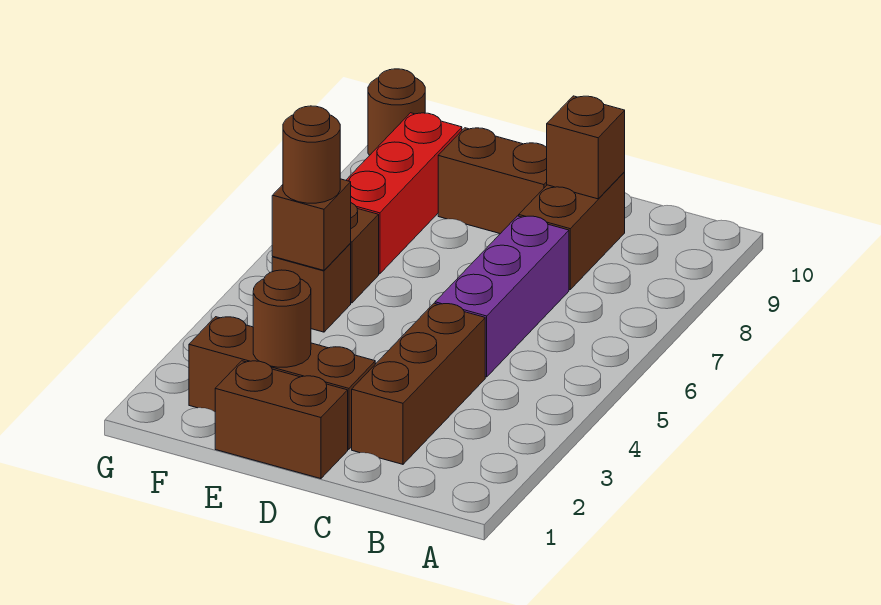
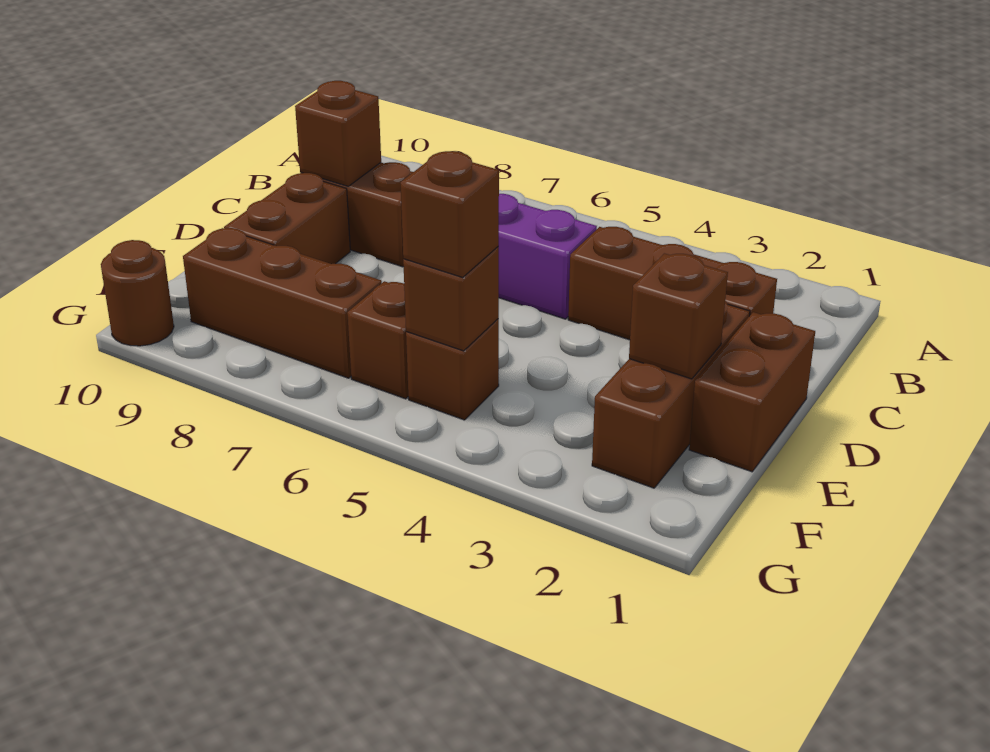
brown 1x1 round brick [253,270,311,367] -> brown 1x1 brick [629,253,728,379]
brown 1x1 round brick [283,106,340,203] -> brown 1x1 brick [400,151,499,277]
red 1x3 brick [346,113,462,274] -> brown 1x3 brick [183,228,382,378]

